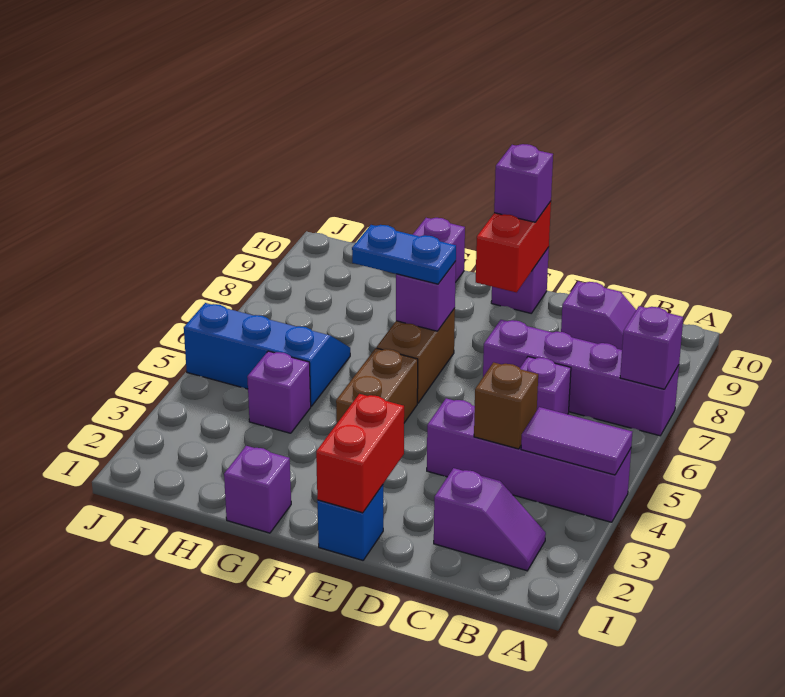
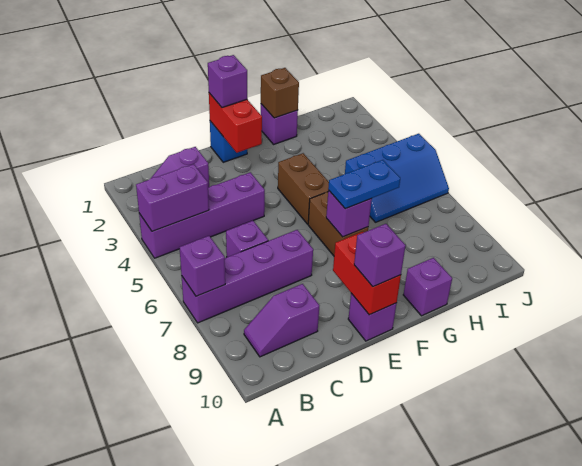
purple 1x2 tile [521,407,632,475] -> purple 1x2 brick [136,164,209,231]
brown 1x1 brick [474,362,538,449] -> brown 1x1 brick moved to [261,68,299,118]
purple 1x1 brick [247,351,311,433] -> purple 1x1 brick moved to [208,55,247,108]

